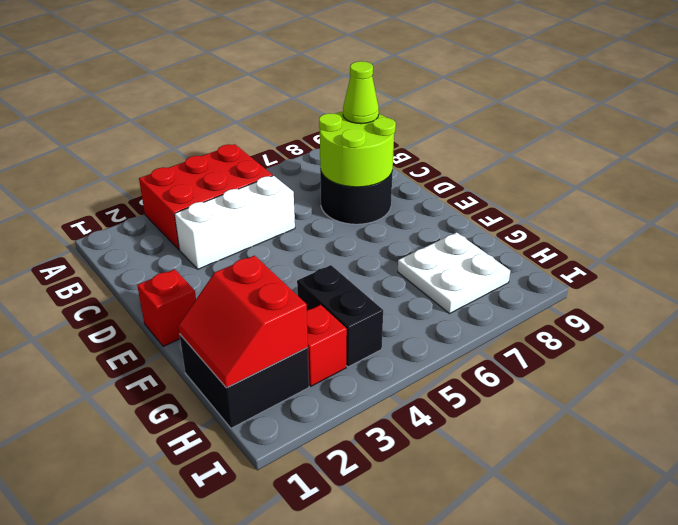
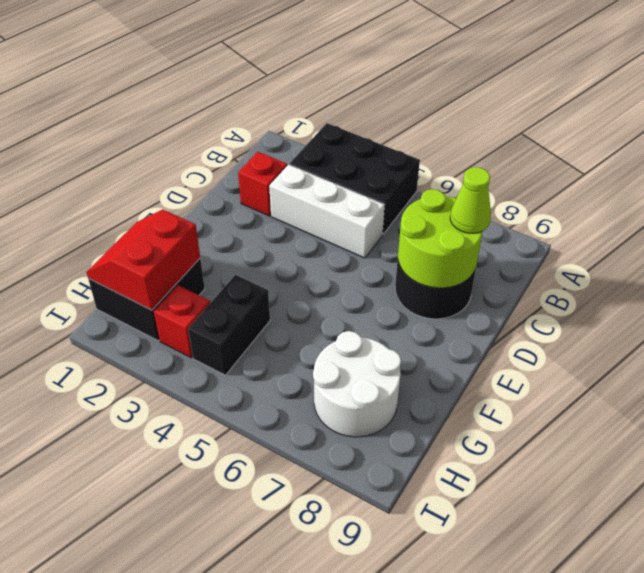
red 2x3 brick [139,144,273,250] -> black 2x3 brick [290,123,420,234]
red 1x1 brick [137,269,196,347] -> red 1x1 brick moved to [238,152,287,216]
white 2x2 plate [398,232,510,314] -> white 2x2 round brick [313,331,401,437]

